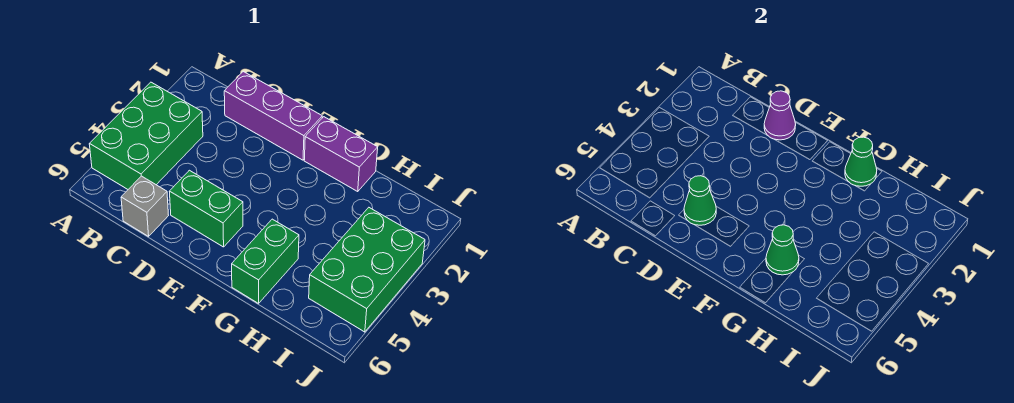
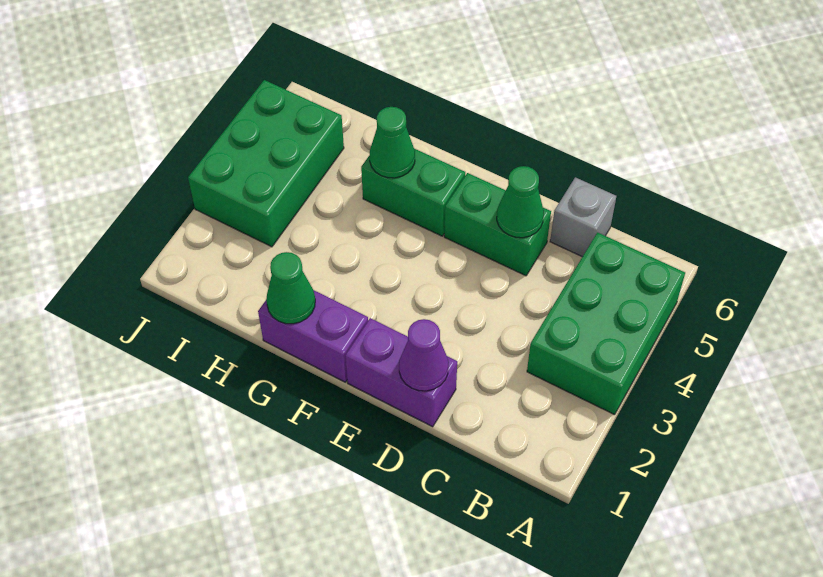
purple 1x3 brick [224,72,322,160] -> purple 1x2 brick [345,318,457,427]
green 1x2 brick [232,219,299,303] -> green 1x2 brick turned to [361,149,465,236]

